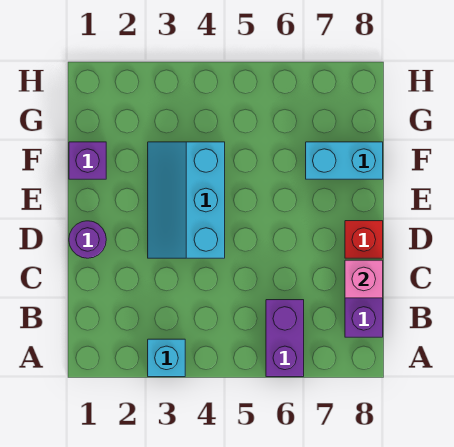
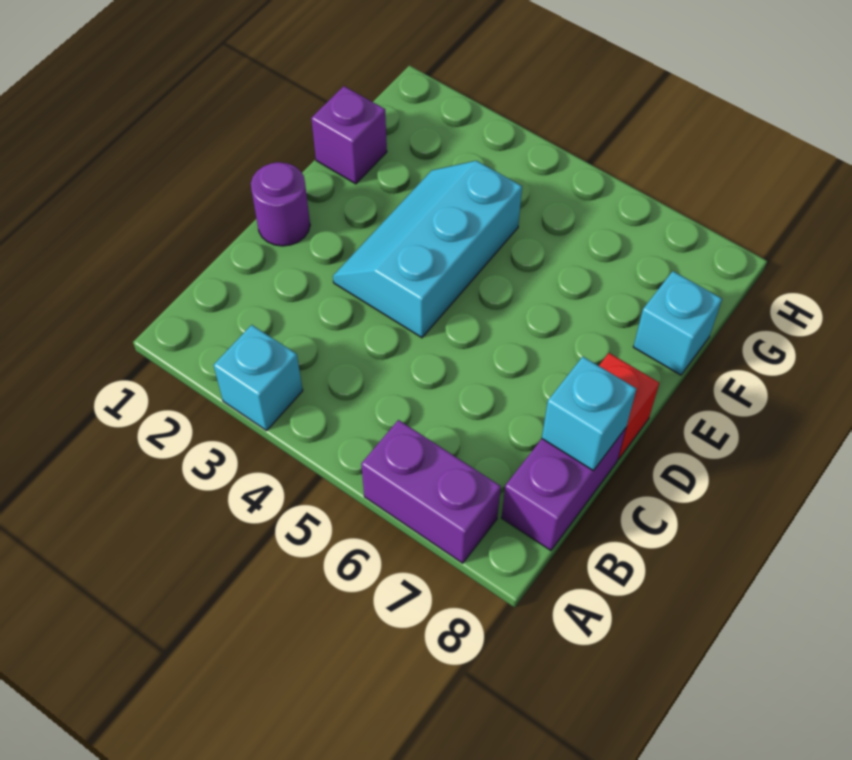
purple 1x2 brick [266,300,304,377] -> purple 1x2 brick turned to [361,420,501,563]
pink 1x1 brick [345,260,383,298] -> cyan 1x1 brick [542,357,636,471]
cyan 1x2 brick [306,142,383,179] -> cyan 1x1 brick [633,271,722,375]

